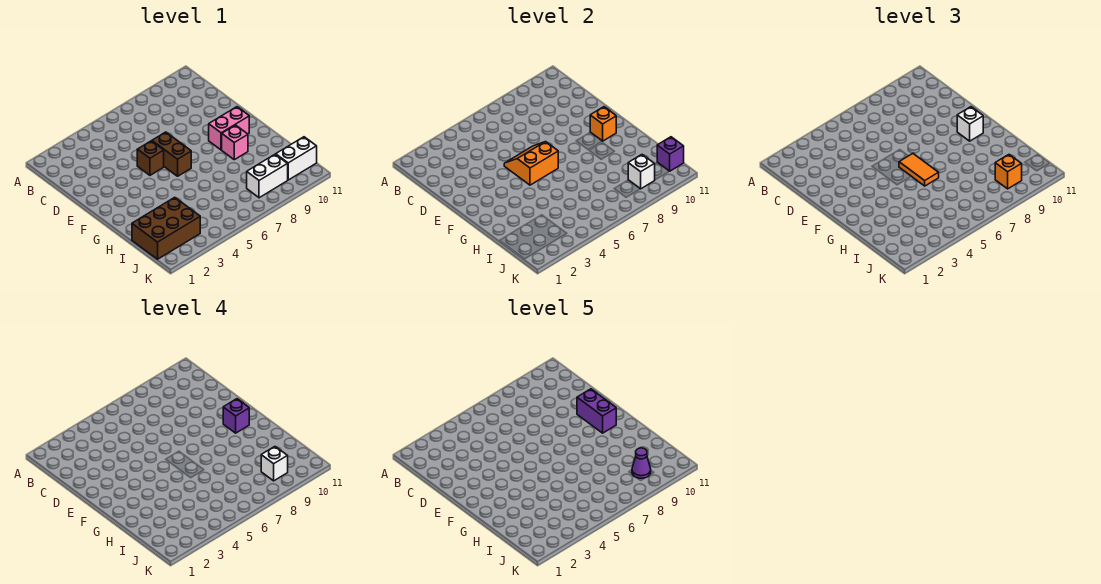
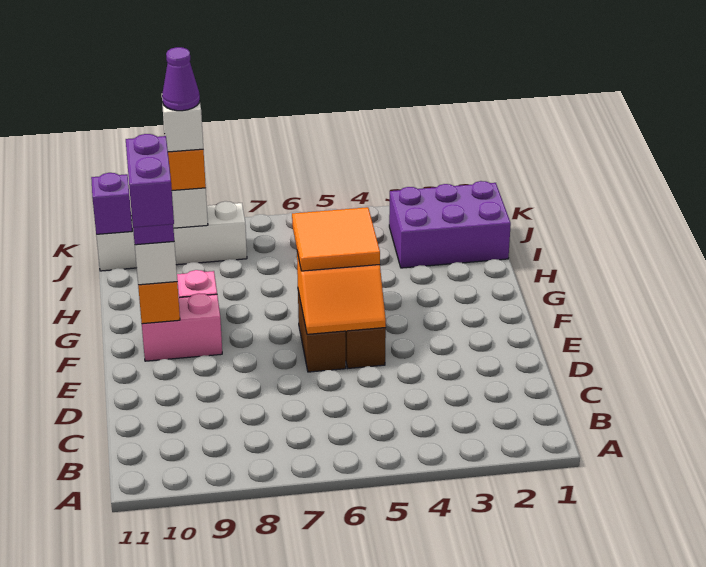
orange 1x2 tile [899,154,939,186] -> orange 2x2 tile [292,207,380,271]
brown 2x3 brick [132,197,200,259] -> purple 2x3 brick [389,181,511,268]

